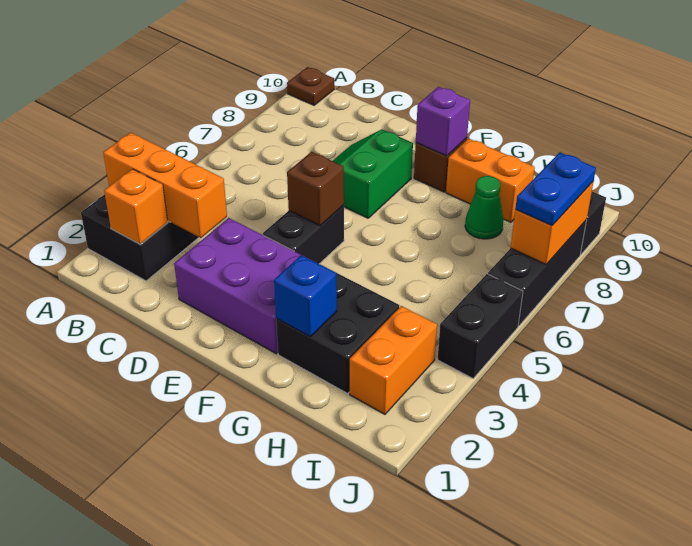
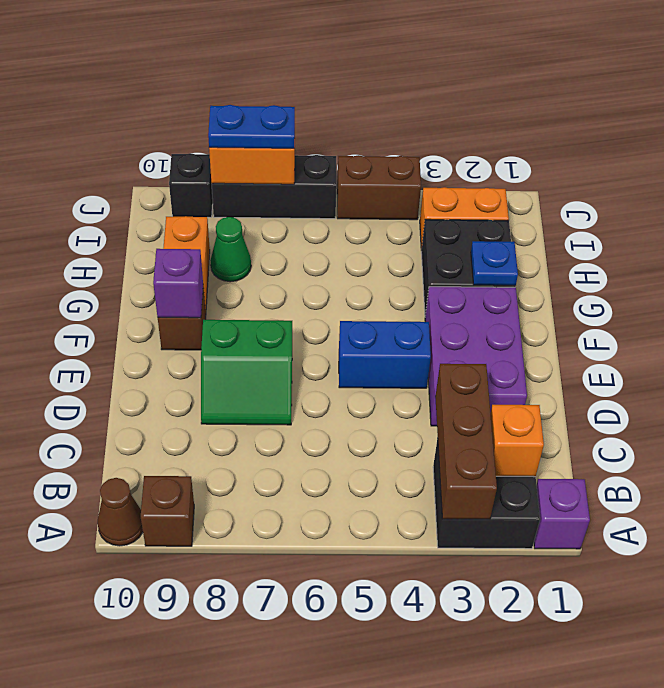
none -> purple 1x1 brick [534,479,590,549]
orange 1x3 brick [103,133,227,238] -> brown 1x3 brick [435,364,497,519]
brown 1x1 plate [287,67,334,105] -> brown 1x1 cone [98,478,143,546]
black 1x2 brick [263,205,344,264] -> blue 1x2 brick [339,321,431,388]
brown 1x1 brick [287,152,344,226] -> brown 1x1 brick moved to [141,476,194,546]
blue 1x1 brick [274,255,337,337] -> blue 1x1 plate [471,241,518,286]
black 1x2 brick [437,274,523,378] -> brown 1x2 brick [337,155,421,220]

